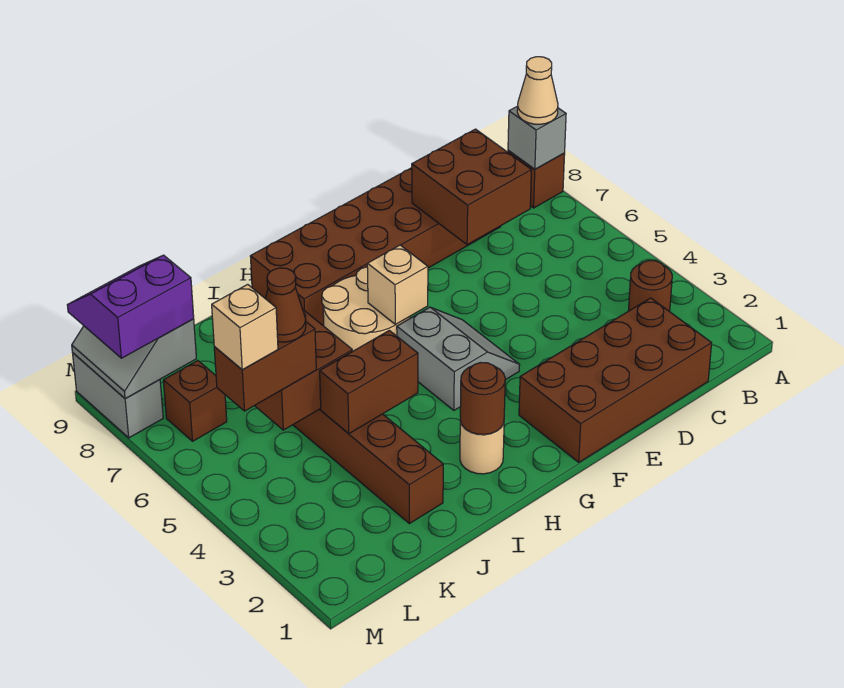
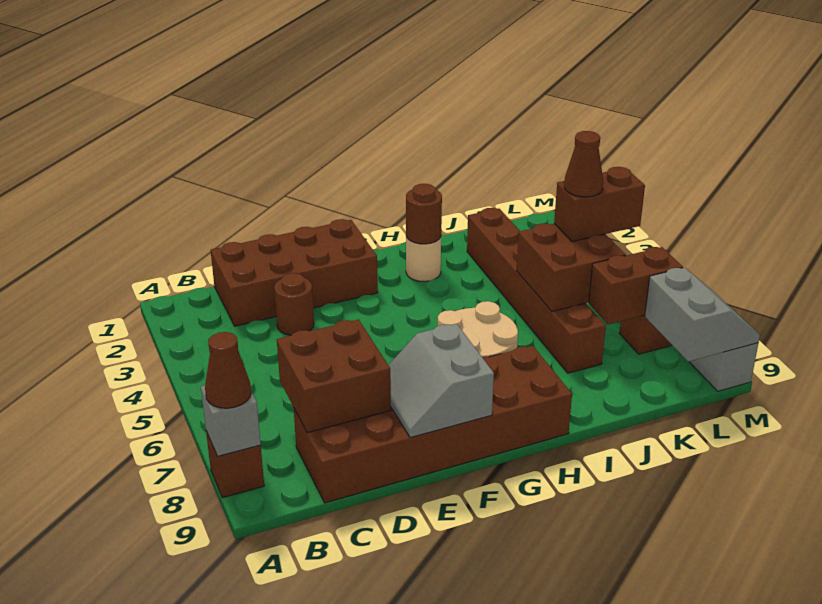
tan 1x1 cone [517,57,558,124] -> brown 1x1 cone [205,332,251,408]
brown 1x1 round brick [628,261,672,312] -> brown 1x1 round brick moved to [274,273,314,335]
grey 2x2 slope [397,307,520,410] -> grey 2x2 slope moved to [389,324,494,438]
tan 1x1 brick [367,245,428,324] -> none
brown 1x2 brick [320,330,418,434] -> brown 1x2 brick moved to [589,247,683,324]
tan 1x1 brick [212,284,278,370] -> none
purple 2x2 slope [67,255,194,358] -> none

